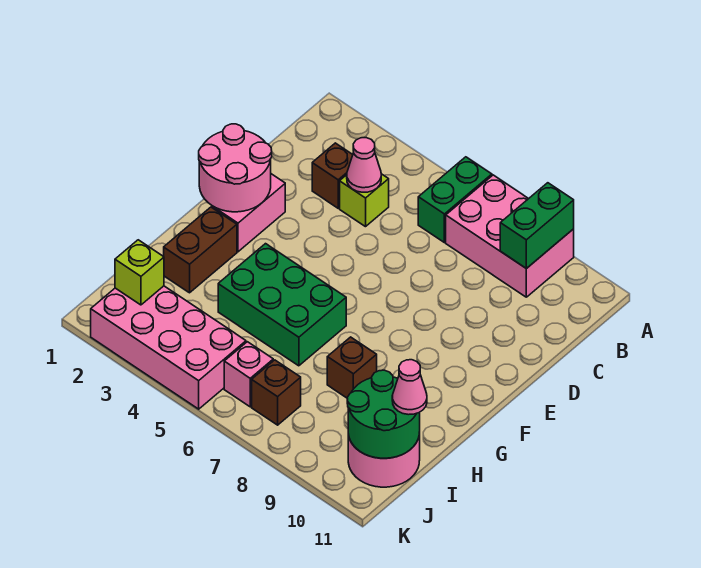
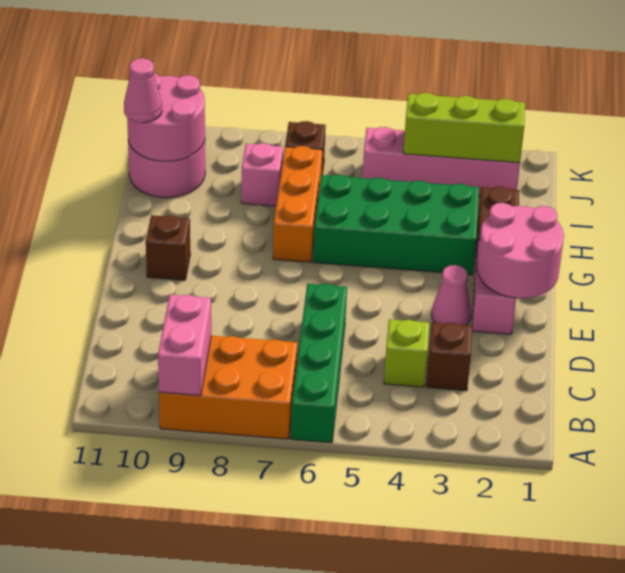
green 1x2 brick [418,157,492,242] -> green 1x4 brick [291,284,347,443]
pink 2x3 brick [446,175,574,297] -> orange 2x3 brick [159,336,297,439]
green 1x2 brick [500,183,574,269] -> pink 1x2 brick [158,295,211,396]
pink 1x1 cone [347,138,381,192] -> pink 1x1 cone moved to [431,265,471,325]
green 2x3 brick [218,244,346,366] -> green 2x4 brick [313,175,479,275]
none -> orange 1x3 brick [273,146,322,262]
brown 1x1 brick [327,337,377,398] -> brown 1x1 brick moved to [146,215,190,280]
green 2x2 round brick [347,370,420,458] -> pink 2x2 round brick [127,73,205,161]
pink 2x4 brick [91,286,246,409] -> pink 1x4 brick [362,127,520,196]
lime 1x1 brick [115,240,164,305] -> lime 1x3 brick [403,93,525,163]
pink 1x1 brick [224,342,273,407] -> pink 1x1 brick moved to [241,143,283,206]

